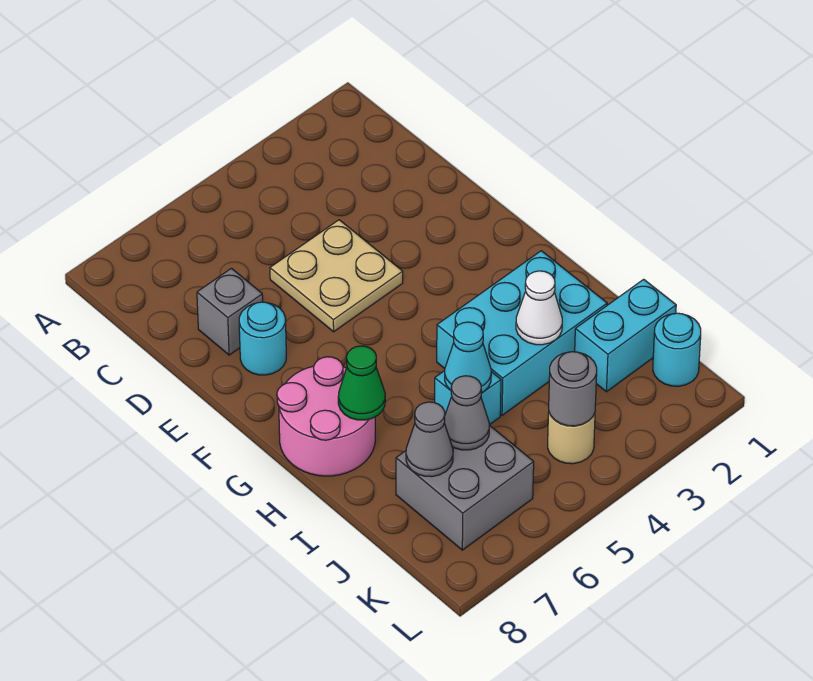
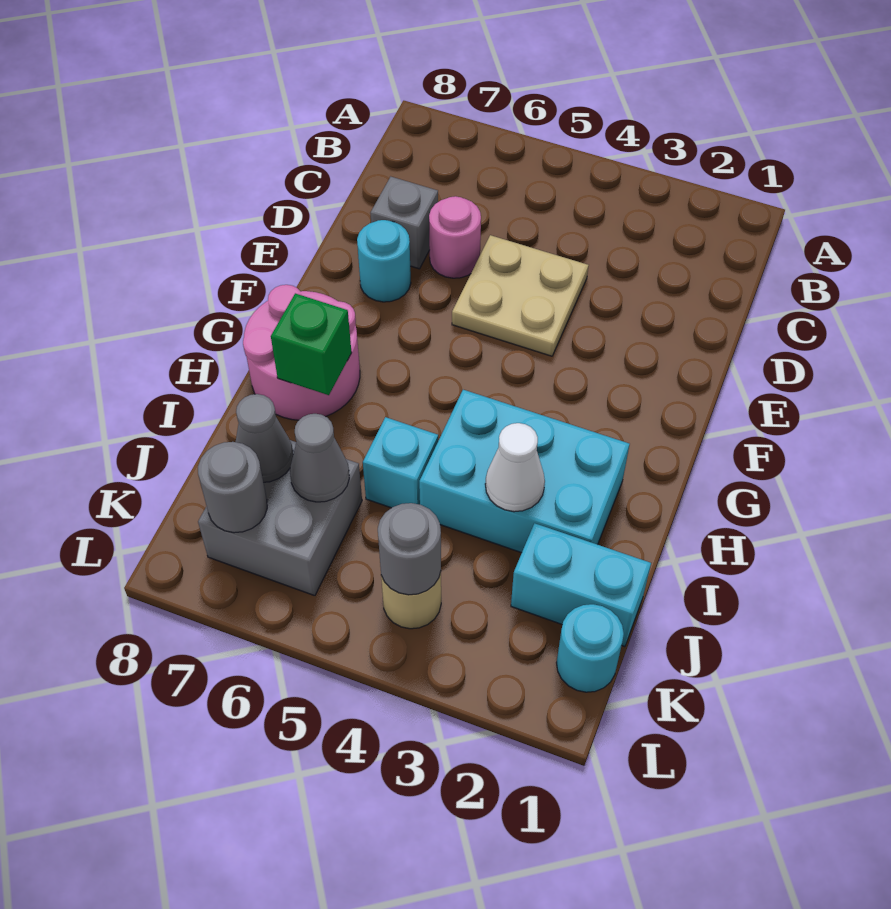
none -> pink 1x1 round brick [429,196,481,278]
green 1x1 cone [338,346,385,420] -> green 1x1 brick [271,293,352,395]
cyan 1x1 cone [445,322,491,393] -> none
none -> grey 1x1 round brick [198,442,267,533]

